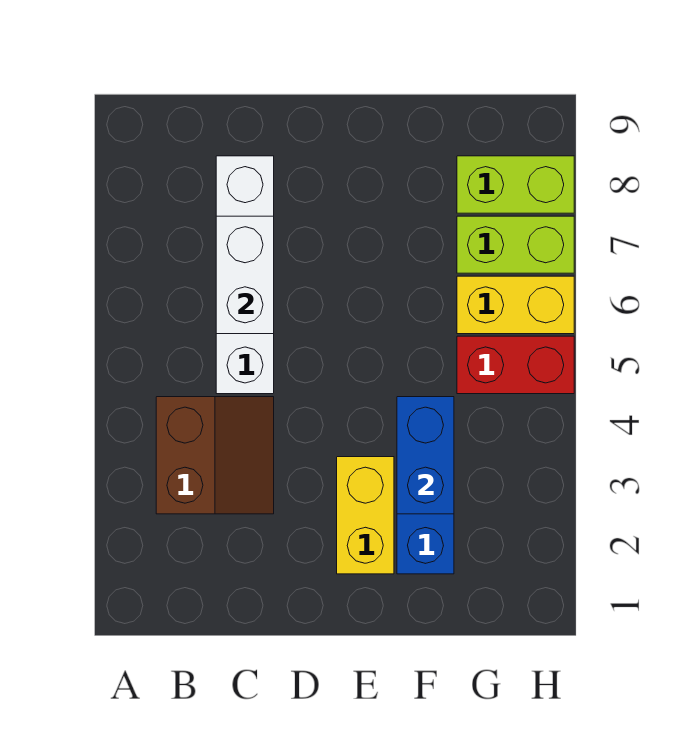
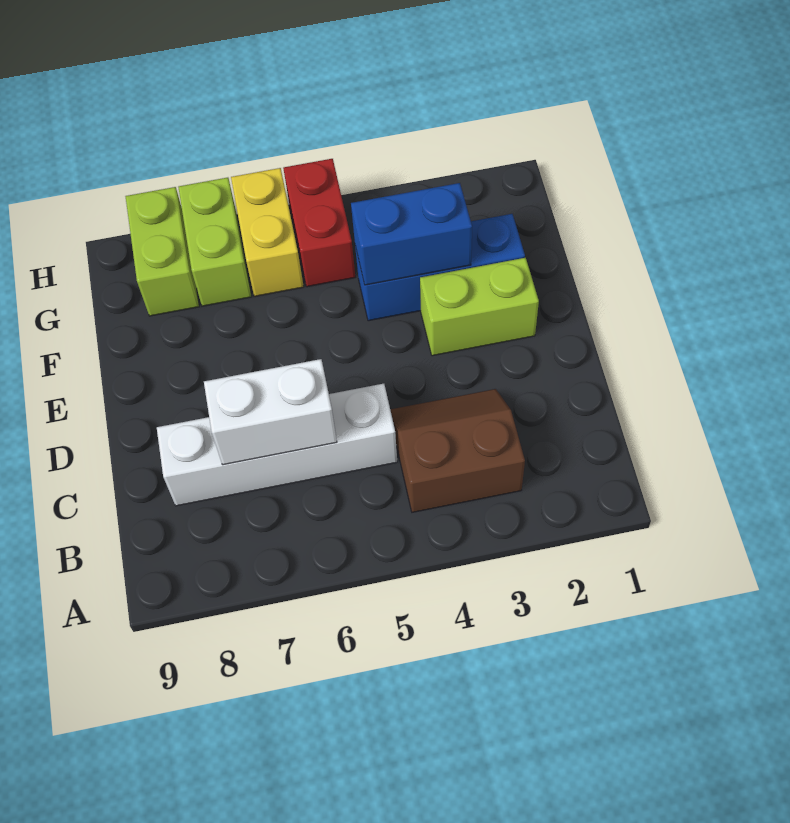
yellow 1x2 brick [337,457,394,574] -> lime 1x2 brick [420,258,539,356]

